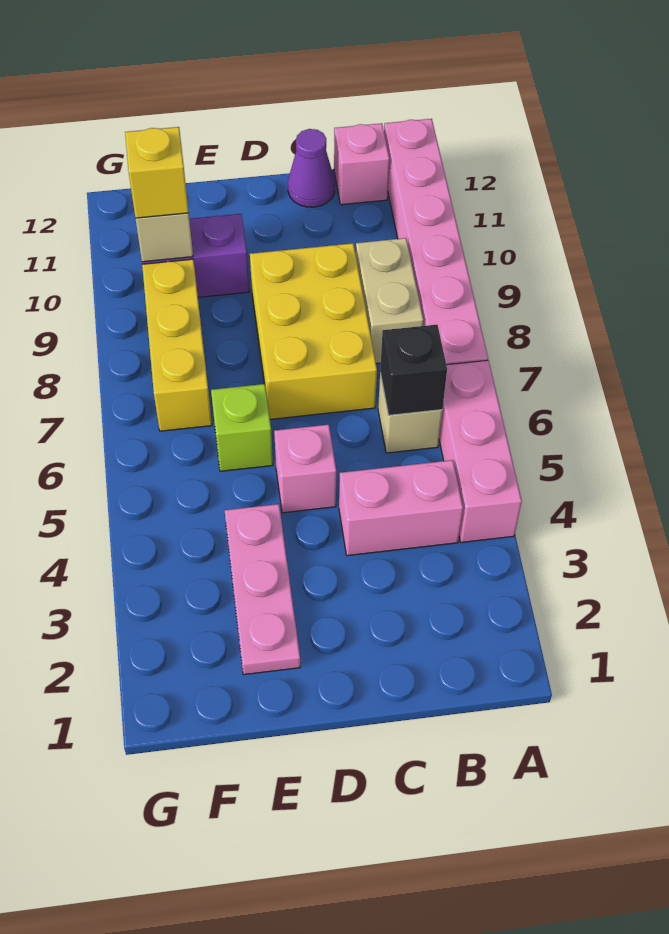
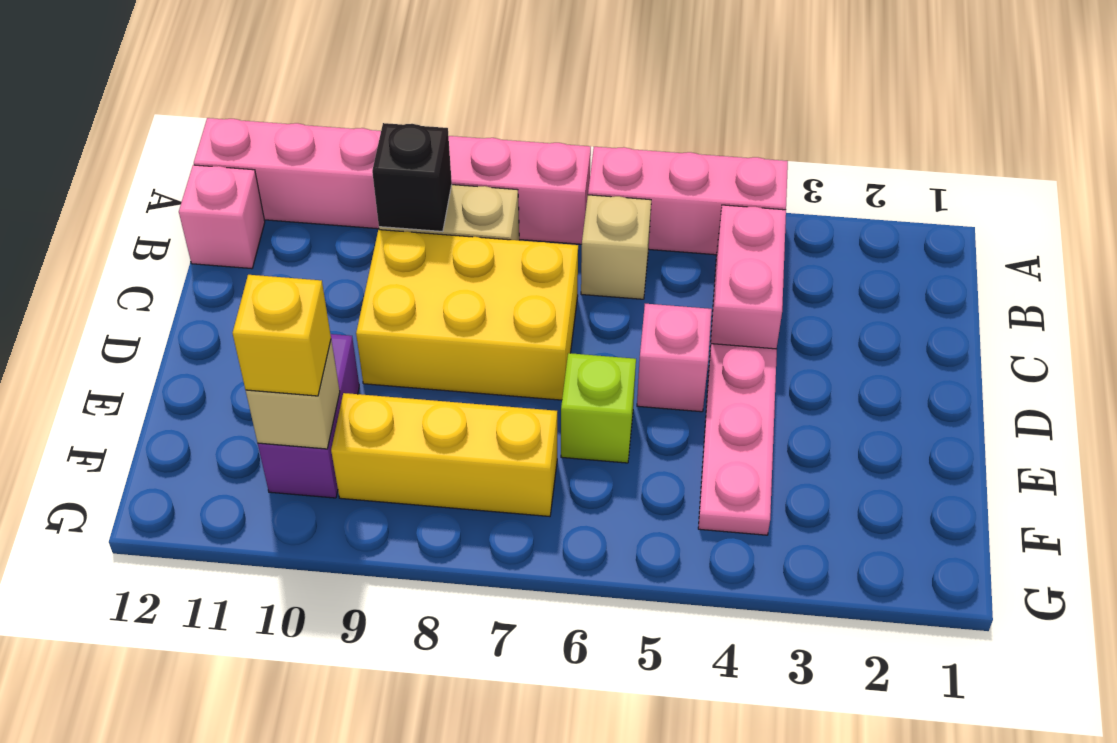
black 1x1 brick [380,325,447,415] -> black 1x1 brick moved to [372,123,452,232]
purple 1x1 cone [288,129,335,207] -> none
pink 1x3 plate [225,504,300,675] -> pink 1x3 plate turned to [698,344,777,535]

